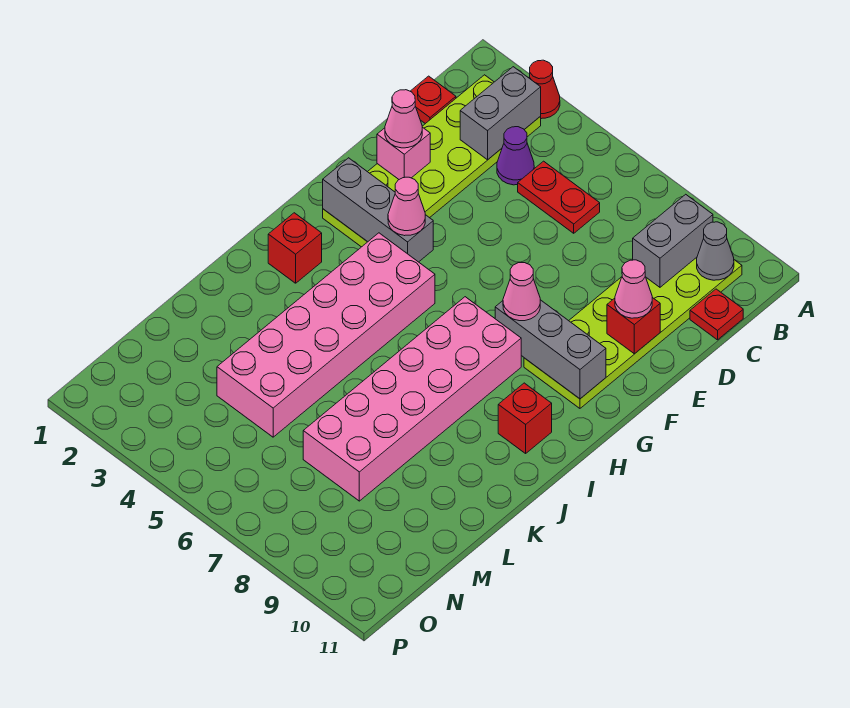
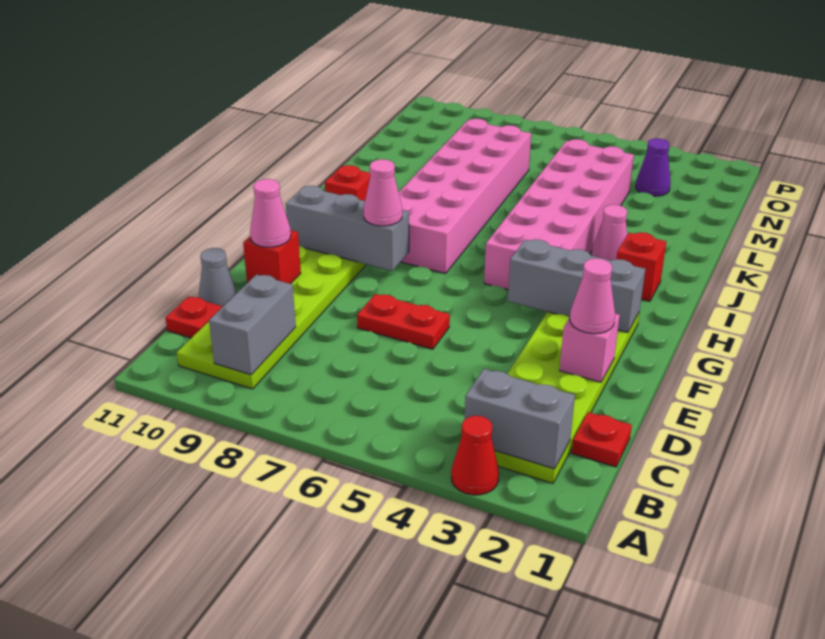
grey 1x2 brick [460,67,541,160] -> grey 1x2 brick turned to [465,369,575,469]
grey 1x1 cone [697,222,734,280] -> grey 1x1 cone moved to [198,248,237,307]
purple 1x1 cone [497,127,534,185] -> purple 1x1 cone moved to [636,138,671,196]
red 1x2 plate [518,161,600,233] -> red 1x2 plate moved to [357,294,450,349]
pink 1x1 cone [388,177,425,236] -> pink 1x1 cone moved to [591,205,627,260]

